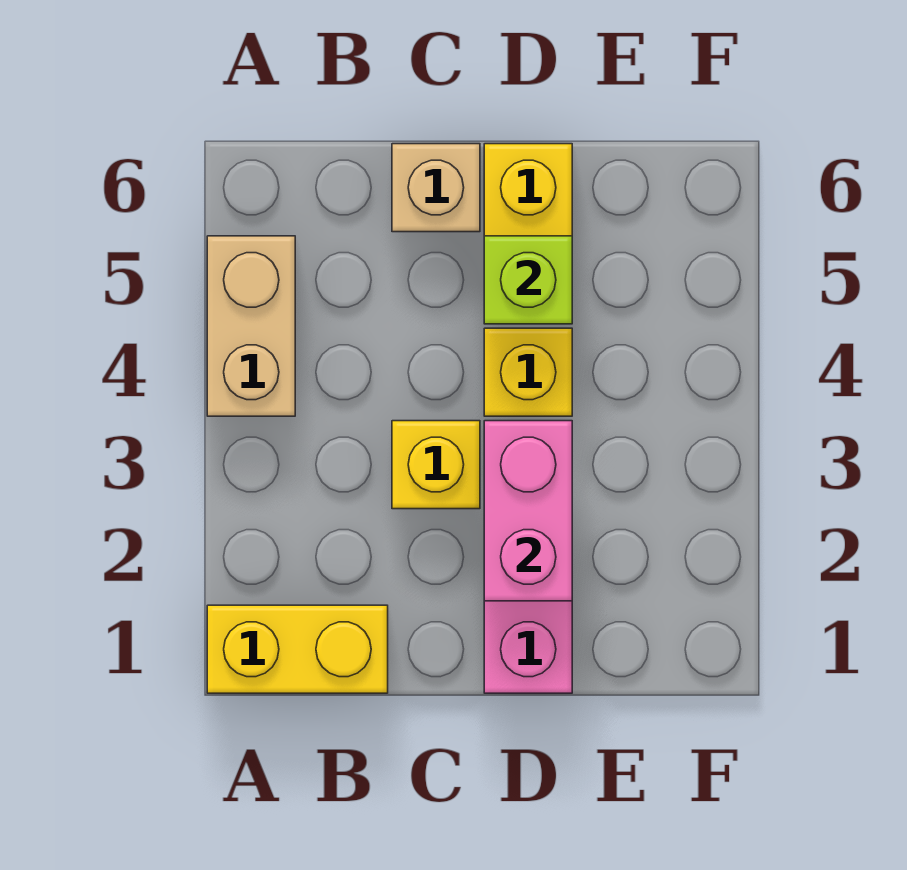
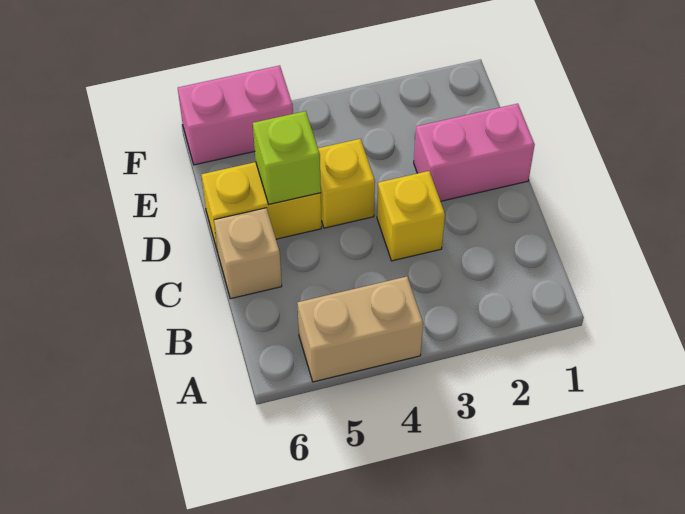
yellow 1x2 brick [207,605,388,693] -> none
pink 1x2 brick [484,421,572,601] -> pink 1x2 brick moved to [178,66,293,165]

